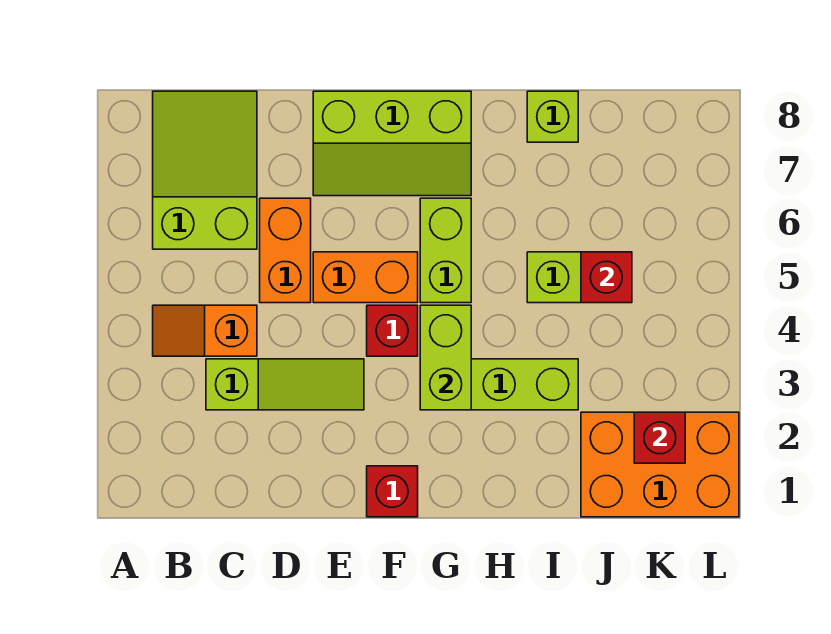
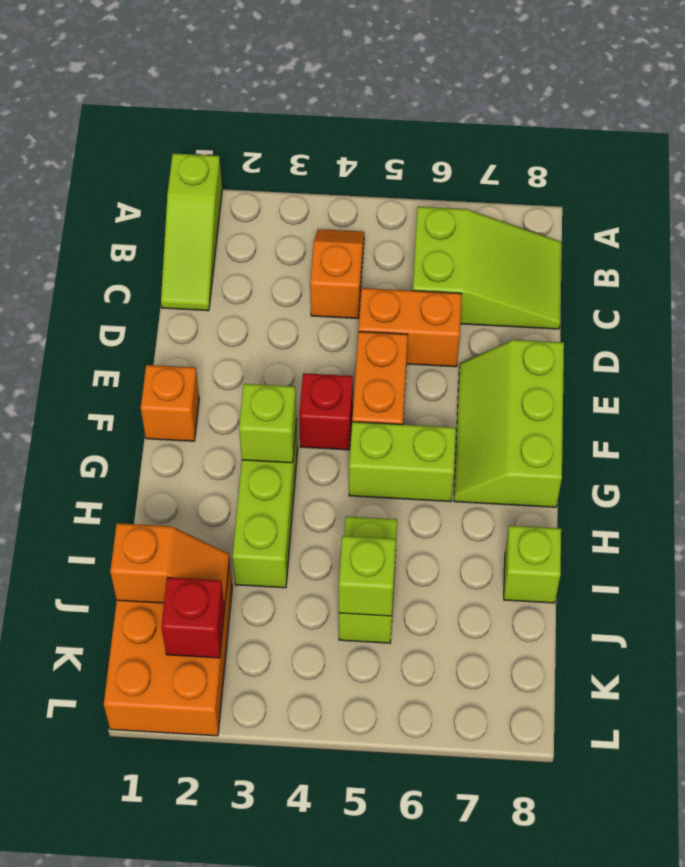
lime 1x3 slope [206,359,364,410] -> lime 1x3 slope moved to [161,153,222,311]
red 1x1 brick [367,466,418,517] -> orange 1x1 brick [141,365,199,441]
lime 1x2 brick [420,305,471,410] -> lime 1x1 brick [239,384,297,463]
none -> orange 1x2 slope [110,523,229,606]
red 1x1 brick [581,252,632,303] -> lime 1x1 brick [339,536,396,616]

